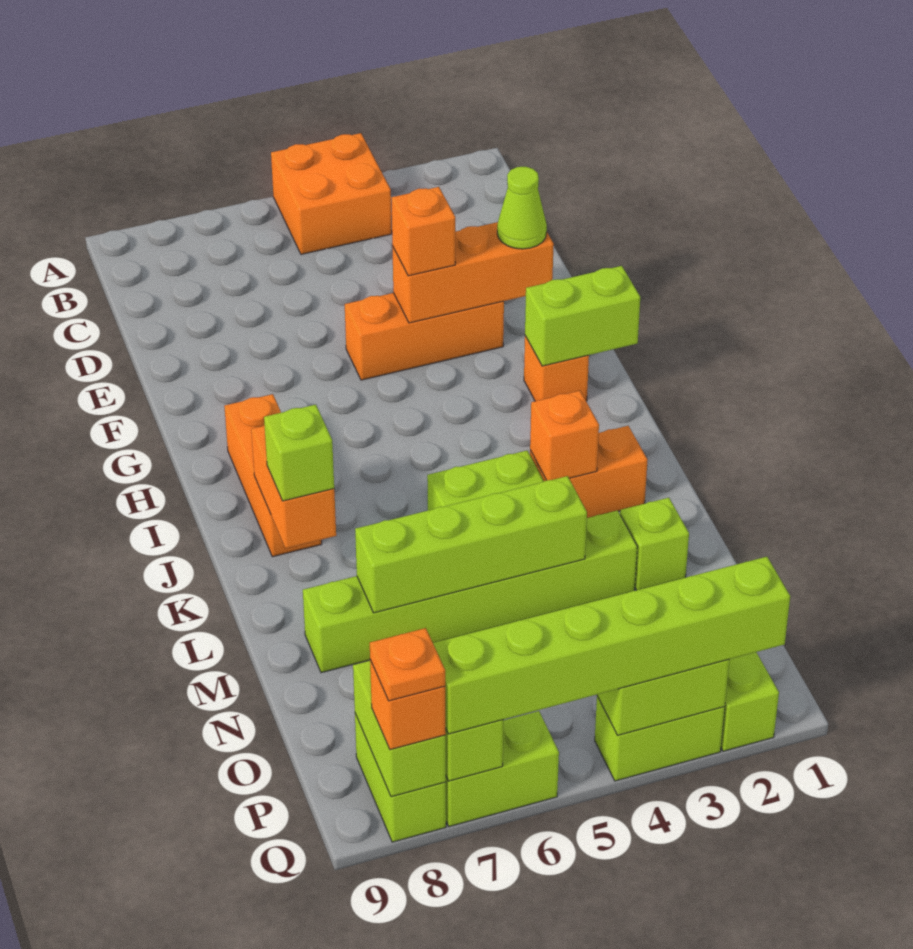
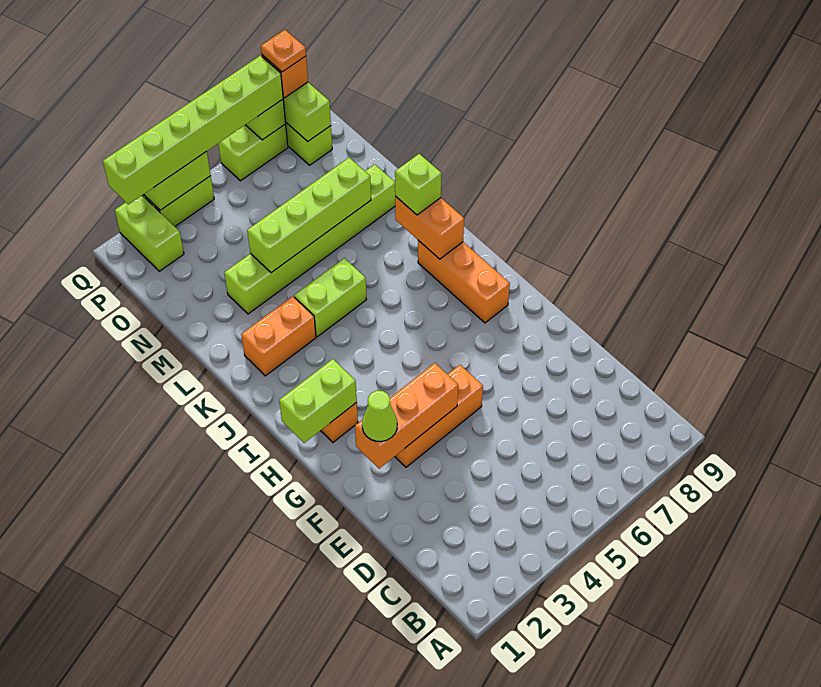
orange 2x2 brick [271,133,392,254] -> none
orange 1x1 brick [391,187,456,276] -> none
orange 1x1 brick [530,391,599,480] -> none
lime 1x1 brick [620,498,689,590] -> none

